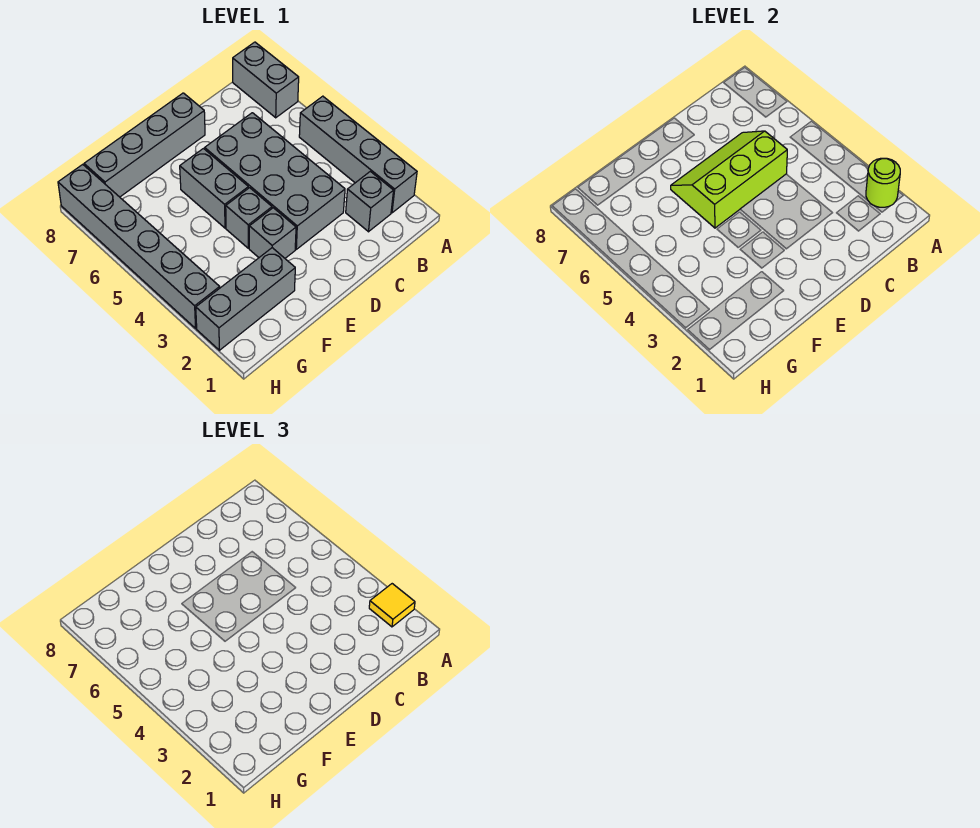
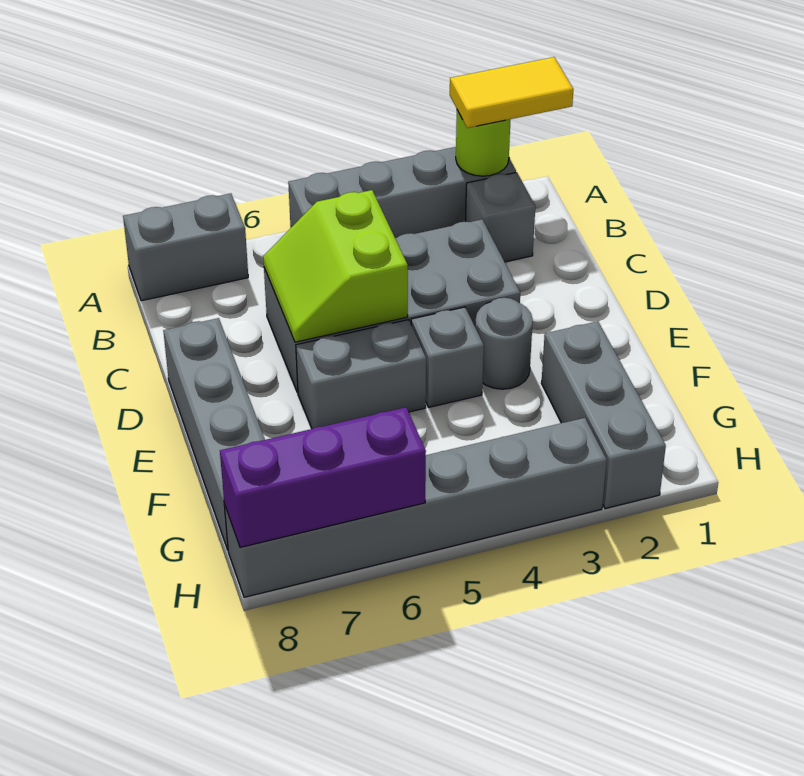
yellow 1x1 tile [369,584,415,627] -> yellow 1x2 tile [450,57,573,128]
lime 2x3 slope [671,131,787,228] -> lime 2x2 slope [263,190,408,342]
grey 1x1 brick [249,208,296,258] -> grey 1x1 round brick [475,298,533,389]
none -> purple 1x3 brick [220,407,426,547]

